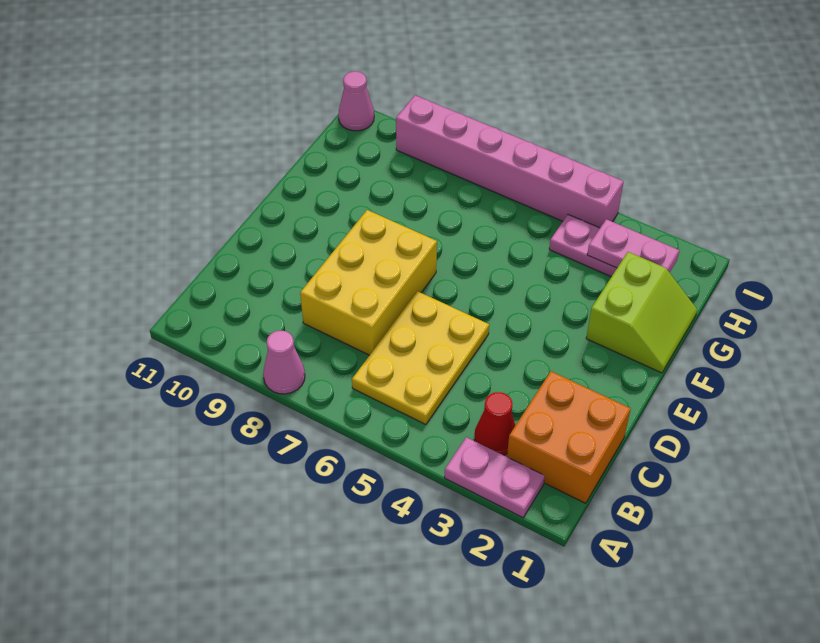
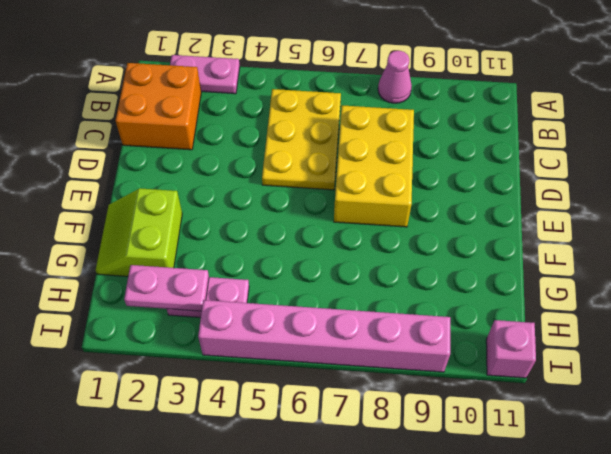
red 1x1 cone [474,392,515,455] -> none
pink 1x1 cone [338,71,374,131] -> pink 1x1 brick [486,320,536,378]

